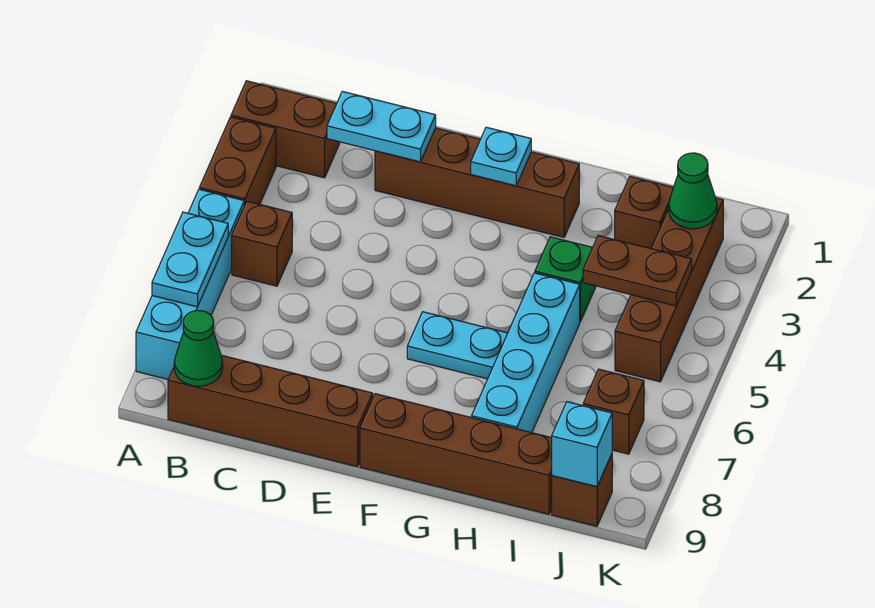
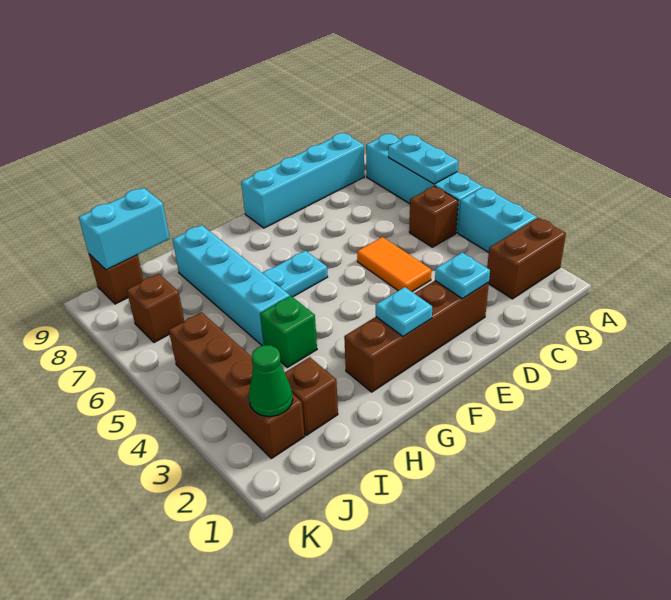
brown 1x2 brick [199,117,276,206] -> cyan 1x2 brick [458,187,537,252]
brown 1x4 brick [168,355,373,467] -> cyan 1x4 brick [241,133,364,228]
green 1x1 cone [174,311,223,386] -> none
cyan 1x2 plate [327,91,436,162] -> cyan 1x1 plate [435,252,490,299]
none -> orange 1x2 tile [357,237,431,292]
brown 1x4 brick [360,394,552,514] -> none
brown 1x2 plate [583,236,692,306] -> none
cyan 1x1 brick [552,402,612,487] -> cyan 1x2 brick [79,188,170,270]

